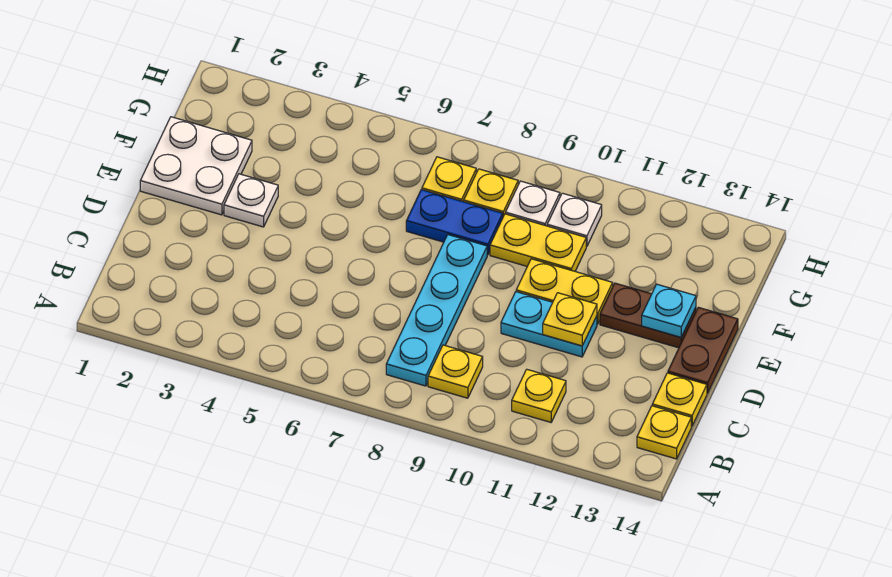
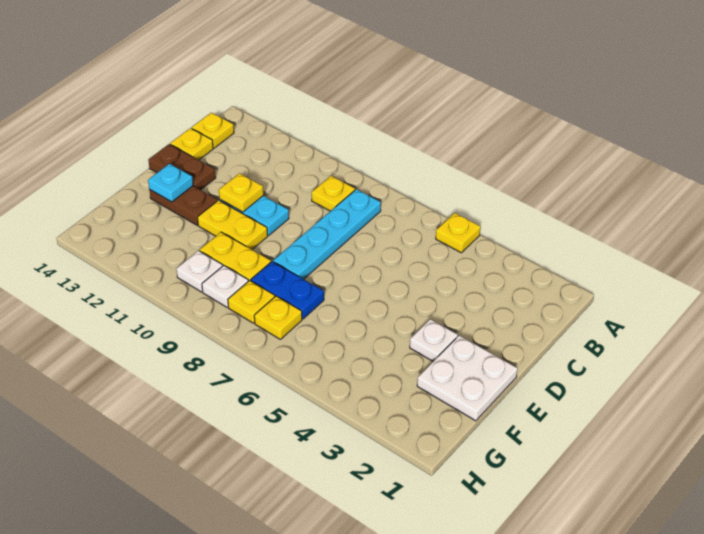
yellow 1x1 plate [512,369,566,422] -> yellow 1x1 plate moved to [436,213,480,253]
brown 1x2 plate [668,307,738,393] -> brown 1x2 plate turned to [148,144,216,190]

